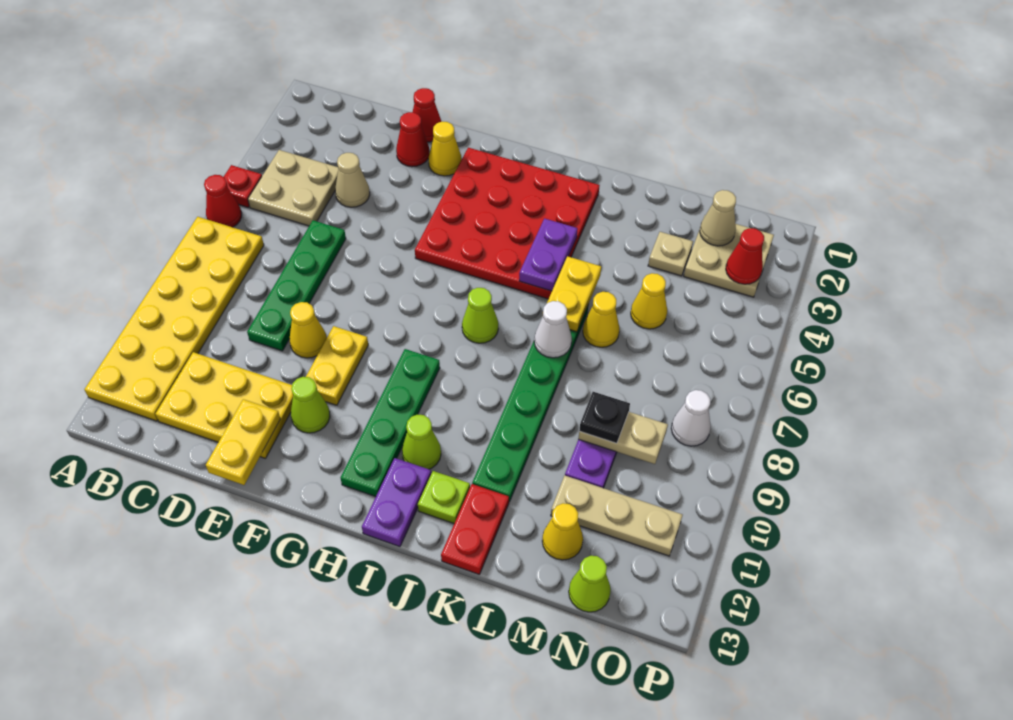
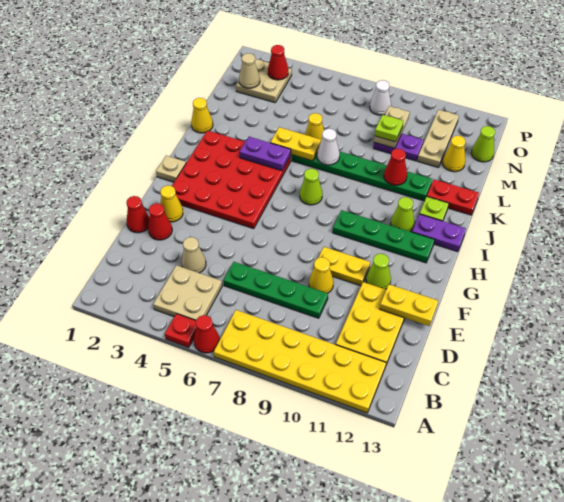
none -> red 1x1 cone [384,149,407,185]
tan 1x1 plate [648,232,693,276] -> tan 1x1 plate moved to [156,156,186,182]
yellow 1x1 cone [631,273,667,329] -> yellow 1x1 cone moved to [191,98,213,133]
black 1x1 plate [579,392,630,443] -> lime 1x1 plate [375,115,403,142]

